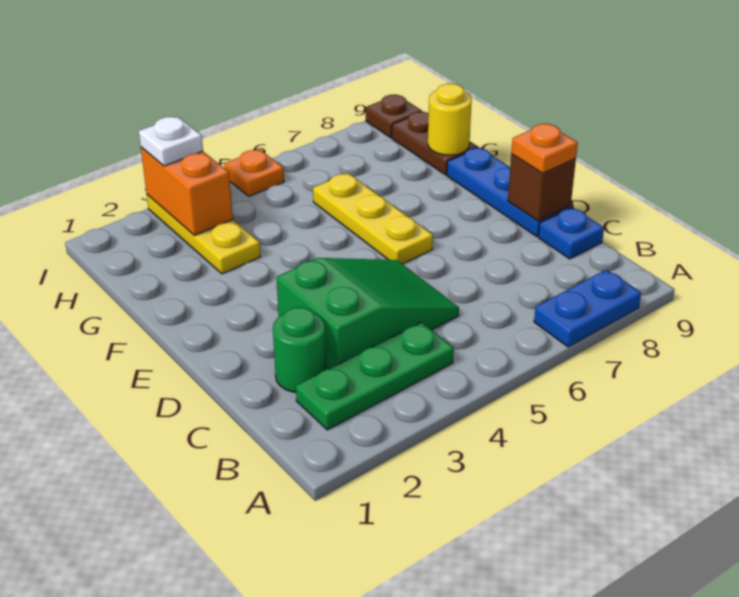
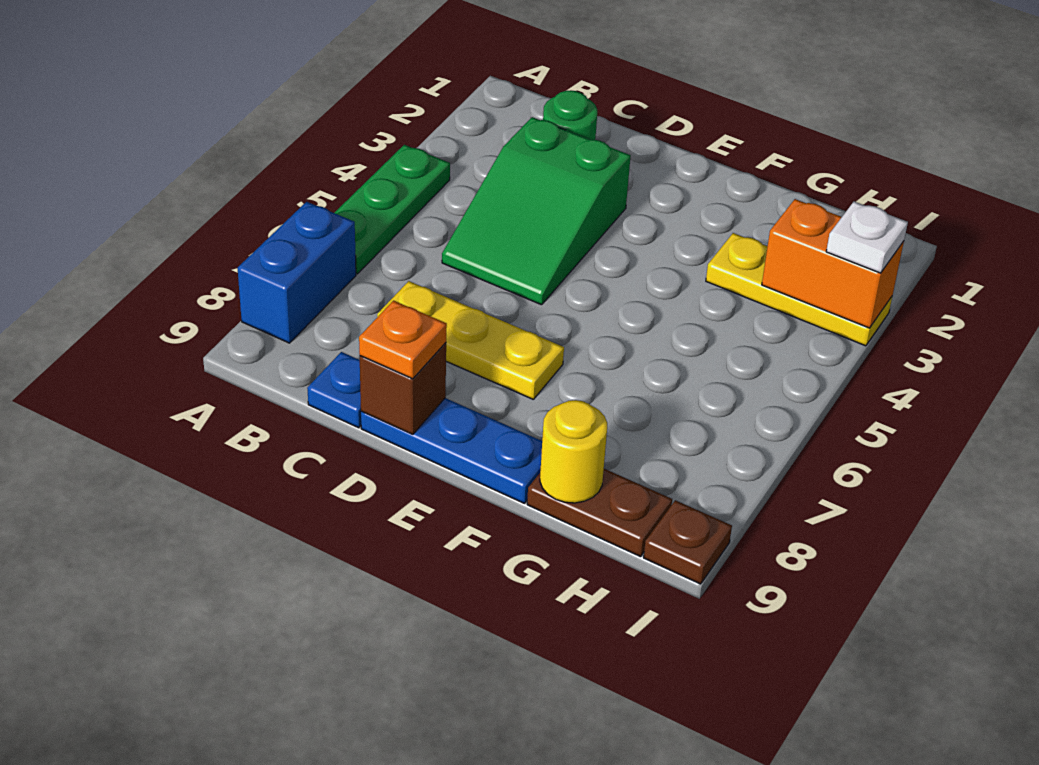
blue 1x2 plate [534,270,641,347] -> blue 1x2 brick [238,202,356,343]
green 1x3 plate [296,322,454,430] -> green 1x3 plate moved to [335,145,450,274]
yellow 1x3 plate [313,173,433,264] -> yellow 1x3 plate moved to [377,281,564,399]
orange 1x1 plate [224,149,284,196] -> none

